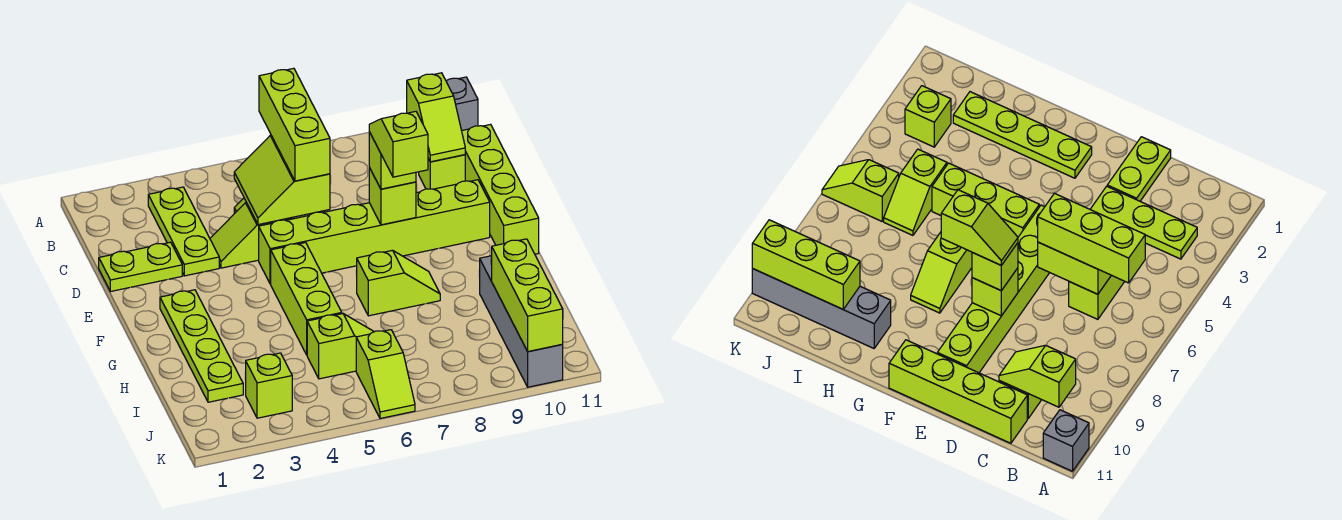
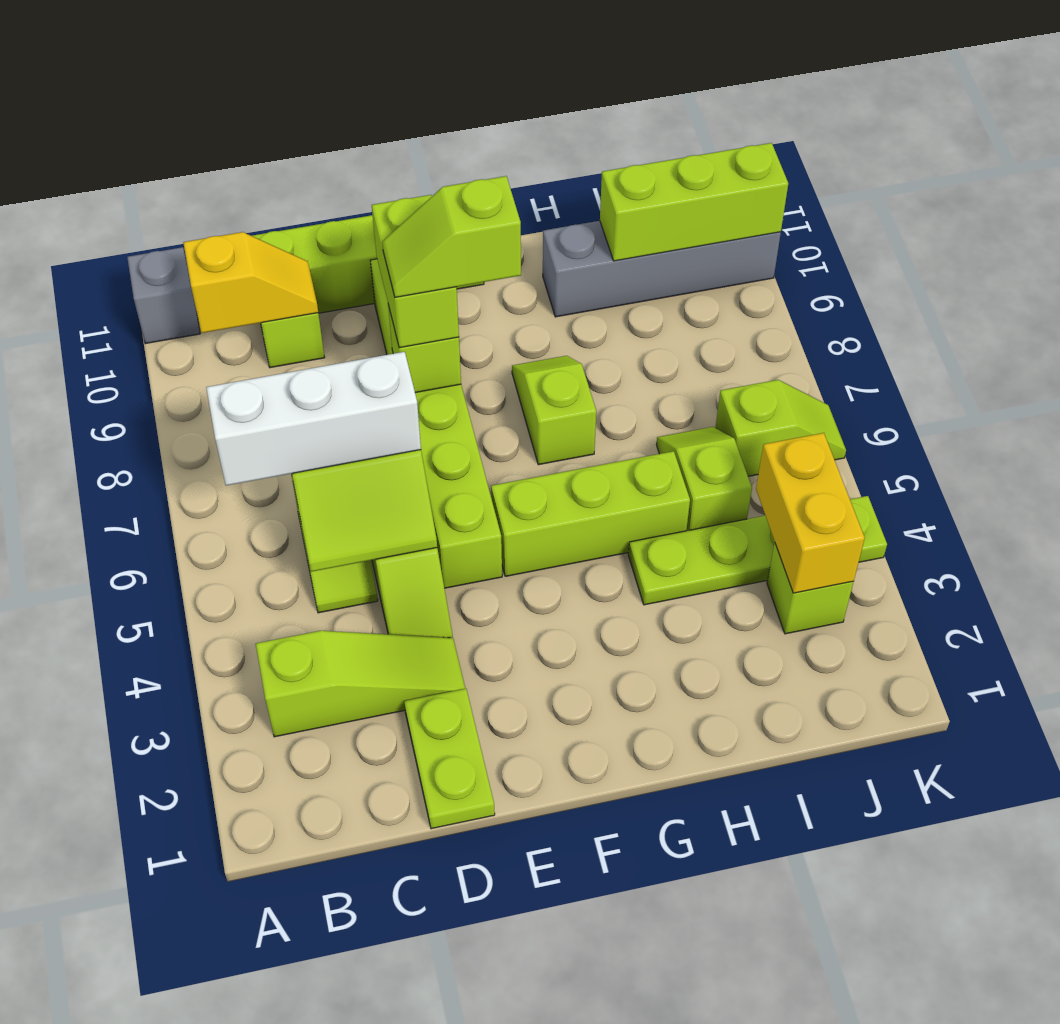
lime 1x3 plate [148,187,219,276] -> lime 1x3 slope [256,631,465,737]
lime 1x3 brick [259,68,330,181] -> white 1x3 brick [206,352,421,486]
lime 1x2 slope [407,73,465,162] -> yellow 1x2 slope [183,232,318,333]
lime 1x1 brick [369,132,416,189] -> lime 1x2 brick [372,195,459,348]
lime 1x4 plate [160,290,243,402] -> lime 1x4 plate moved to [628,496,887,605]
none -> yellow 1x2 brick [756,433,865,593]

